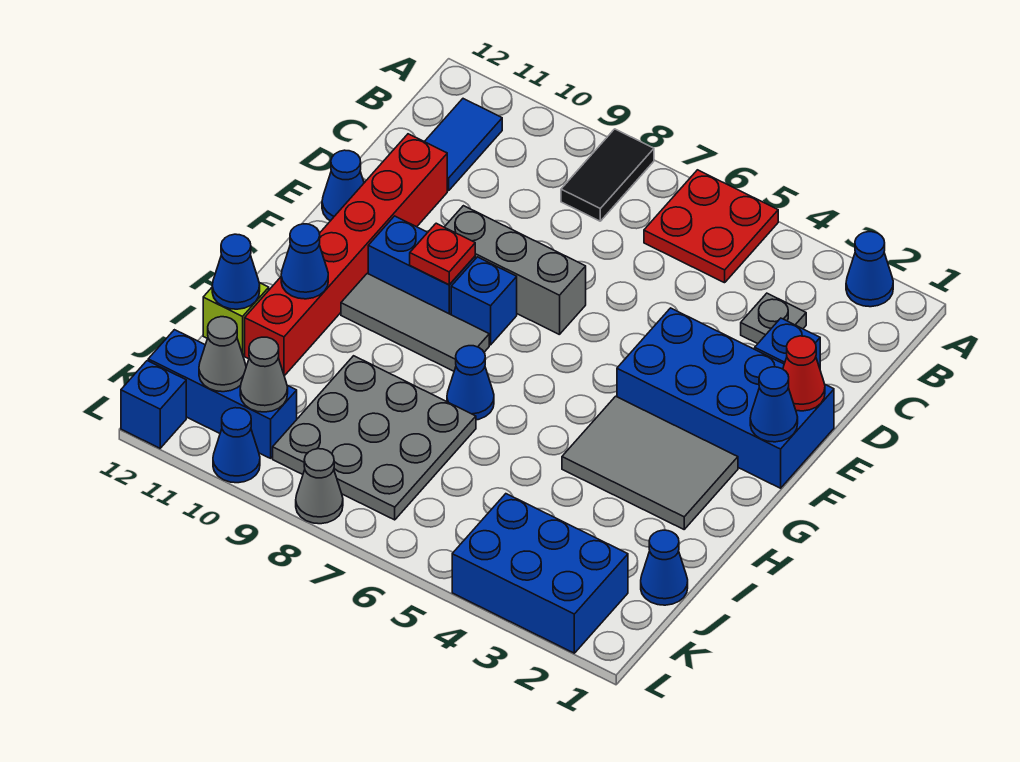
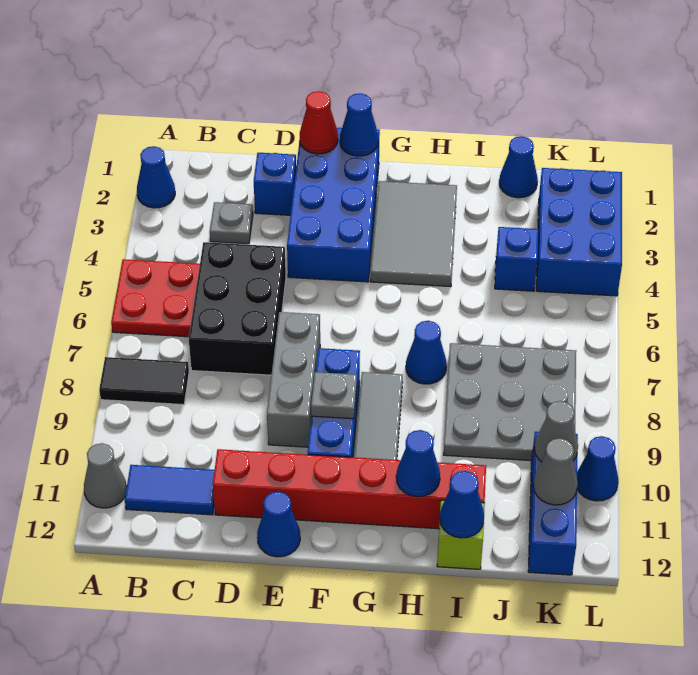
none -> black 2x3 brick [189,242,286,375]
red 1x1 plate [410,223,475,285] -> grey 1x1 plate [311,372,357,419]
grey 1x1 cone [296,449,343,524] -> grey 1x1 cone moved to [84,443,127,508]
blue 1x1 brick [121,361,186,448] -> blue 1x1 brick moved to [495,227,538,291]

